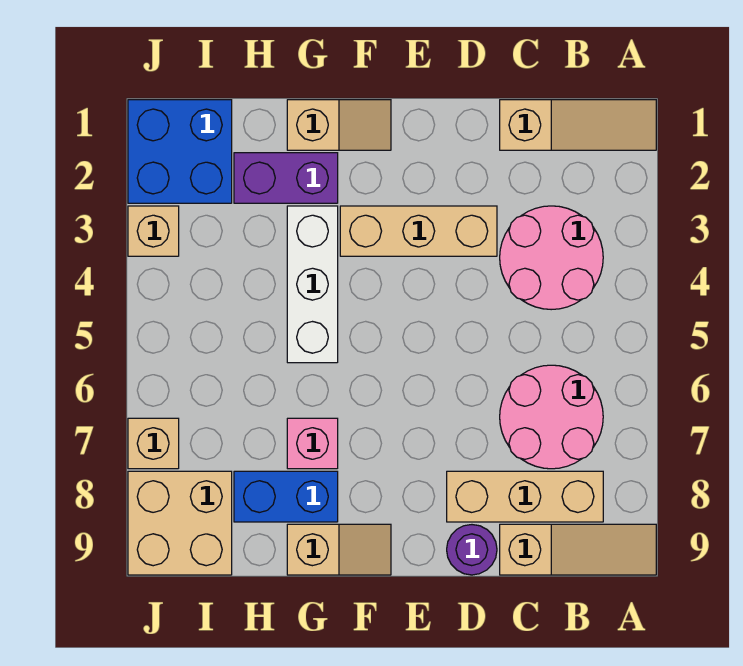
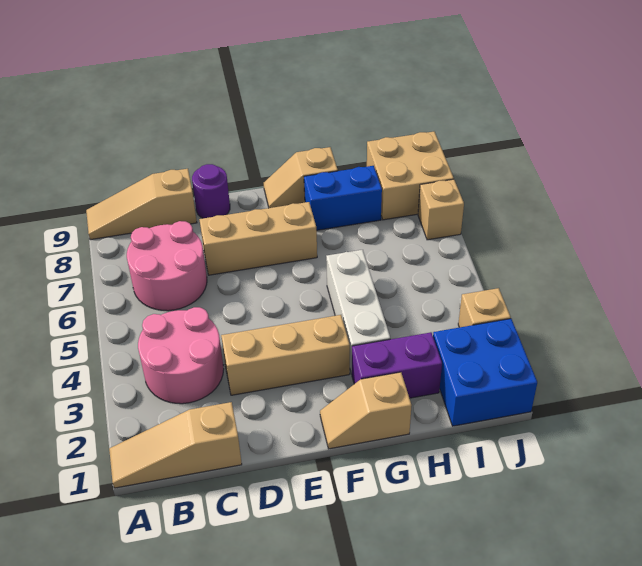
tan 1x3 brick [447,471,603,522] -> tan 1x3 brick moved to [199,202,317,275]
pink 1x1 brick [287,418,338,469] -> none

